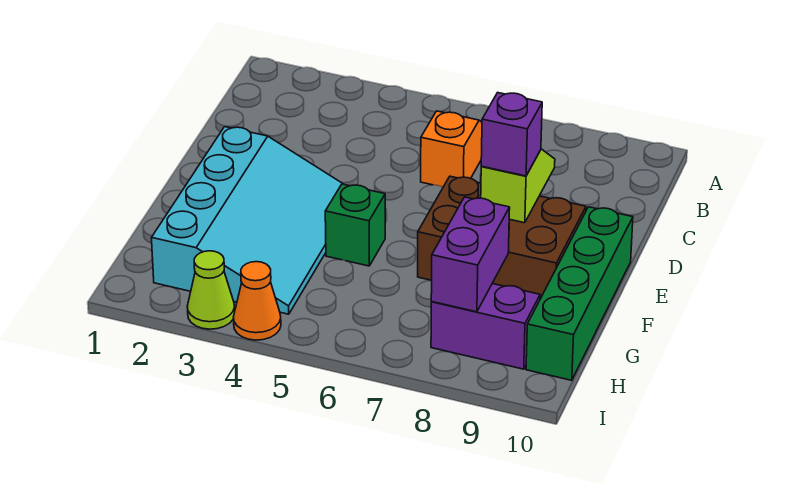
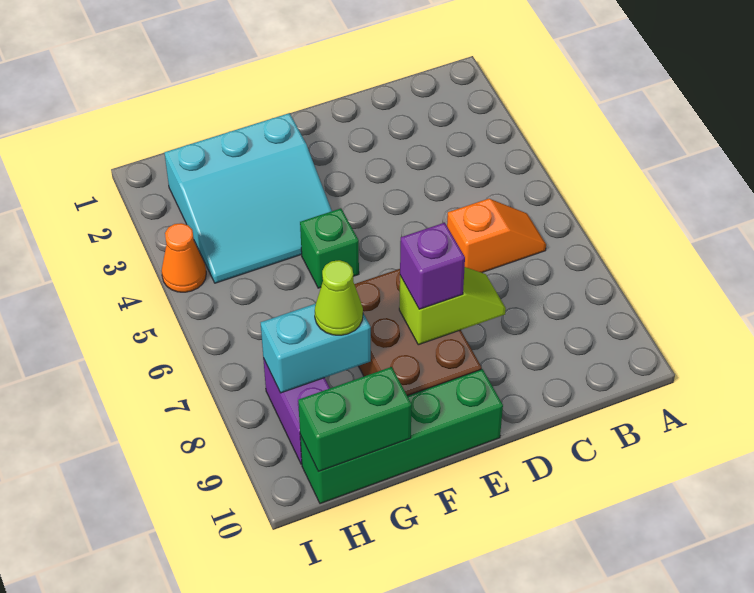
cyan 3x4 slope [152,127,343,314] -> cyan 3x3 slope [164,113,332,283]
purple 1x2 brick [431,197,510,312] -> cyan 1x2 brick [261,304,371,393]
none -> green 1x2 brick [298,367,412,472]
lime 1x1 cone [187,251,235,329] -> lime 1x1 cone moved to [315,260,363,335]

